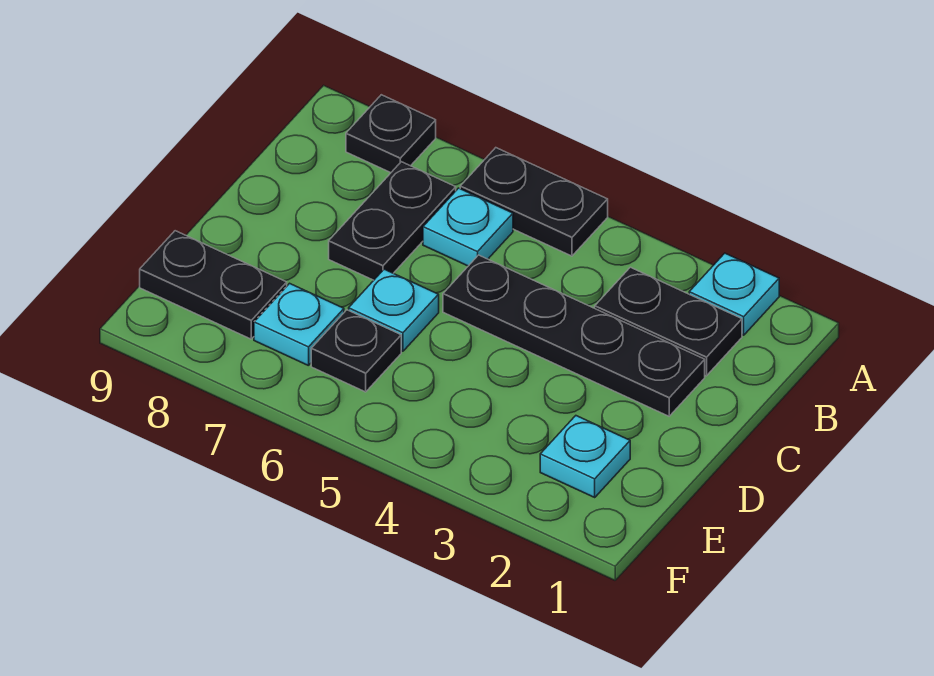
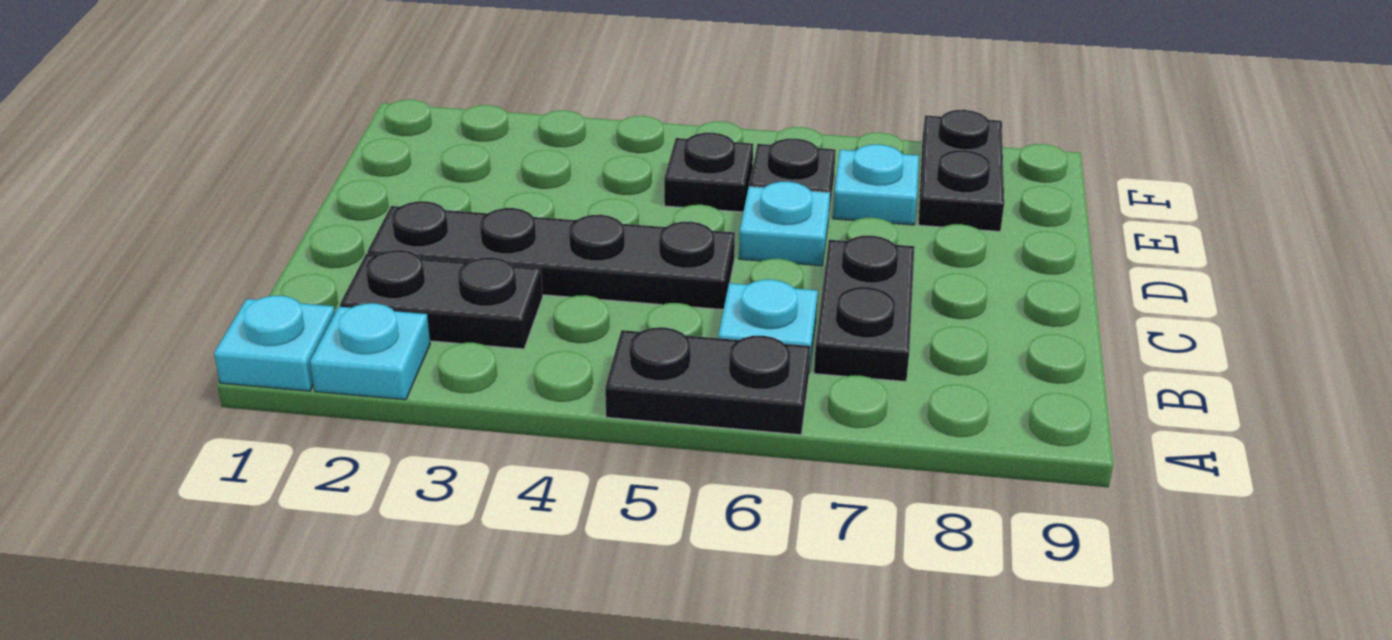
black 1x1 plate [346,95,436,173] -> black 1x1 plate moved to [664,133,753,212]
cyan 1x1 plate [540,416,630,497] -> cyan 1x1 plate moved to [214,295,335,391]
black 1x2 plate [140,231,287,339] -> black 1x2 plate turned to [918,110,1004,232]

